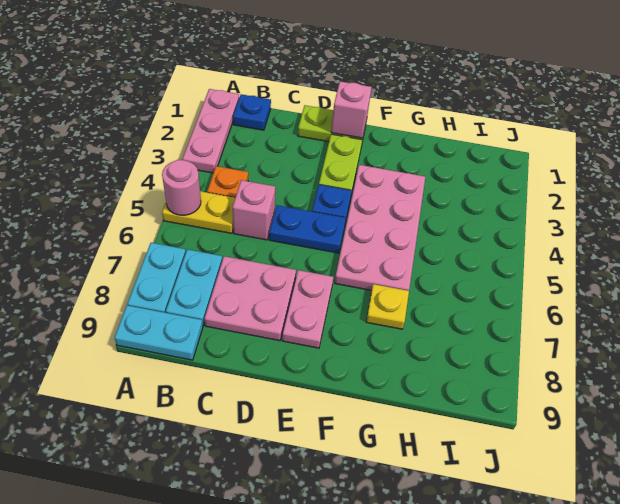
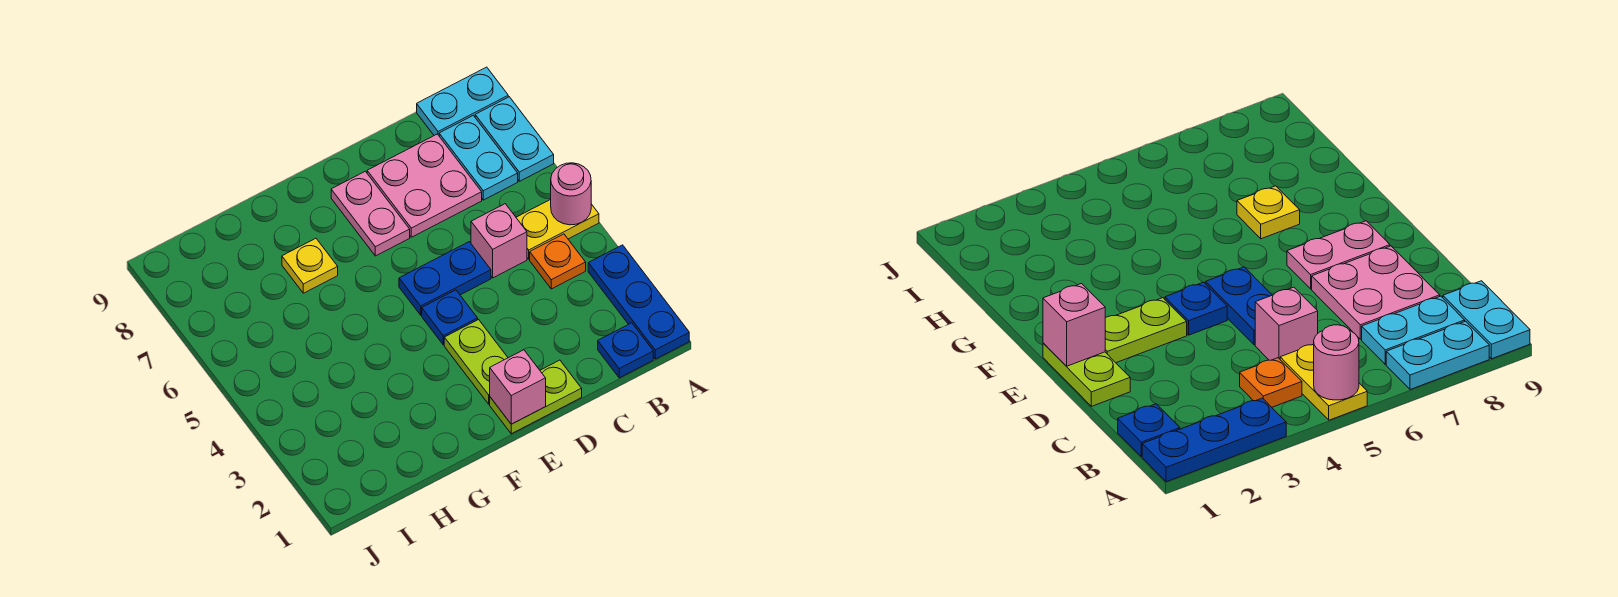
pink 1x3 plate [182,89,239,173] -> blue 1x3 plate [588,245,689,359]
pink 2x4 plate [335,165,425,291] -> none

